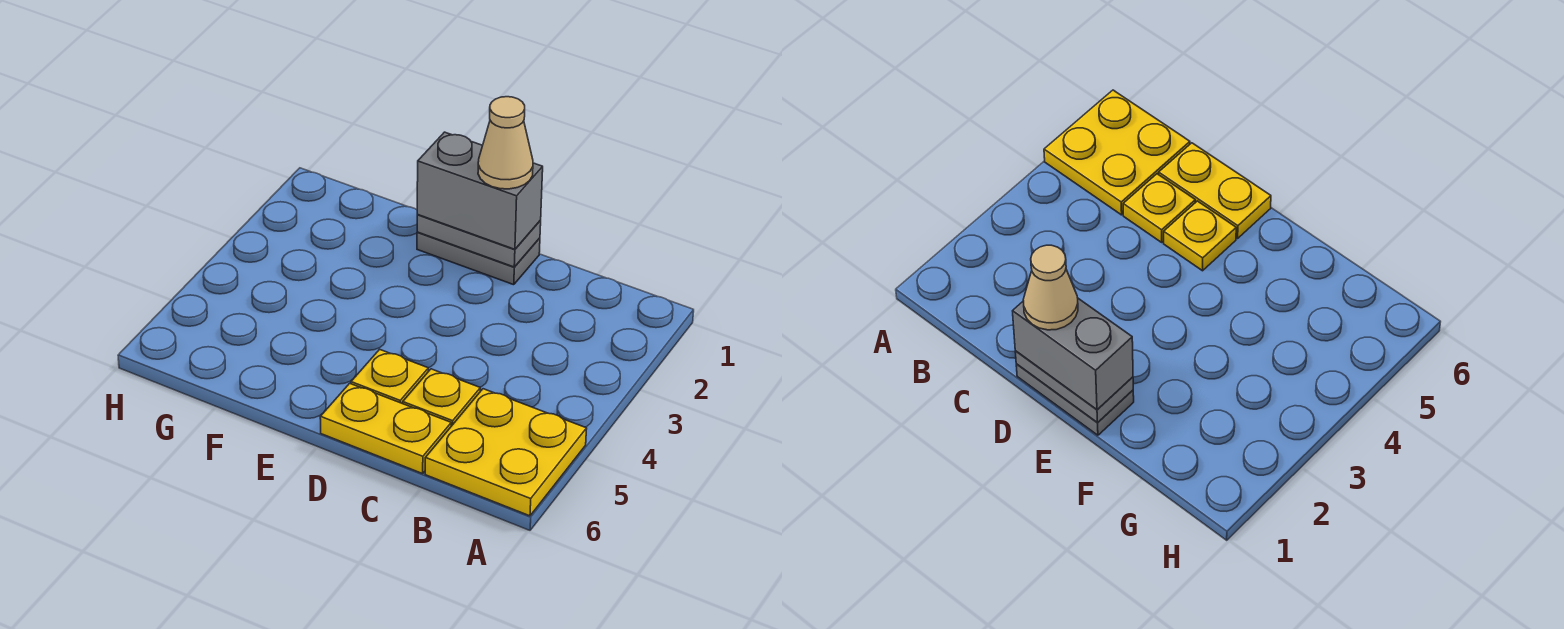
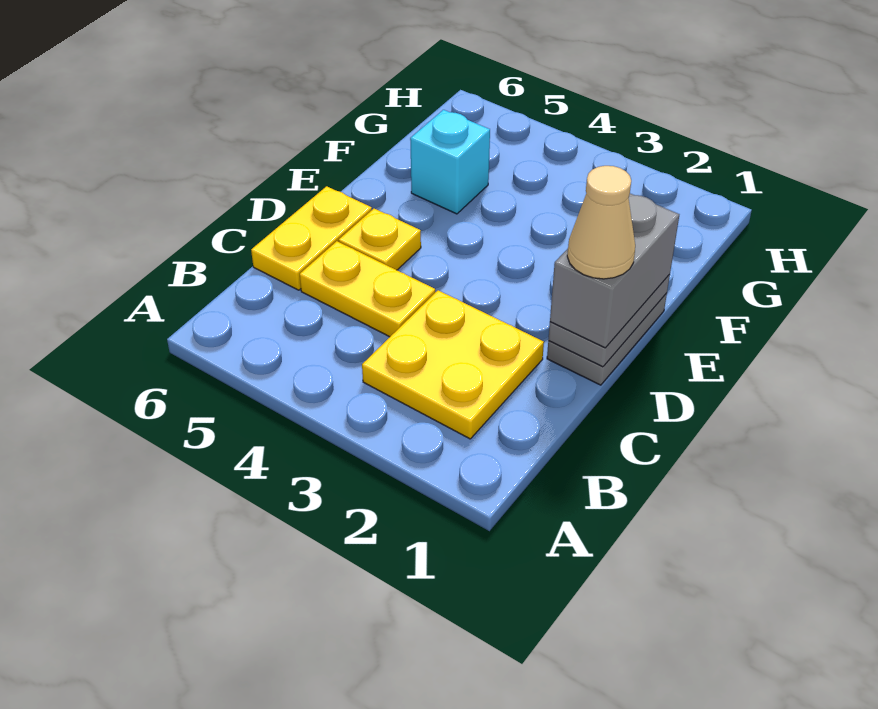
yellow 2x2 plate [425,389,587,516] -> yellow 2x2 plate moved to [362,290,544,439]
yellow 1x1 plate [403,369,480,426] -> yellow 1x2 plate [300,241,435,337]
none -> cyan 1x1 brick [410,110,490,214]

